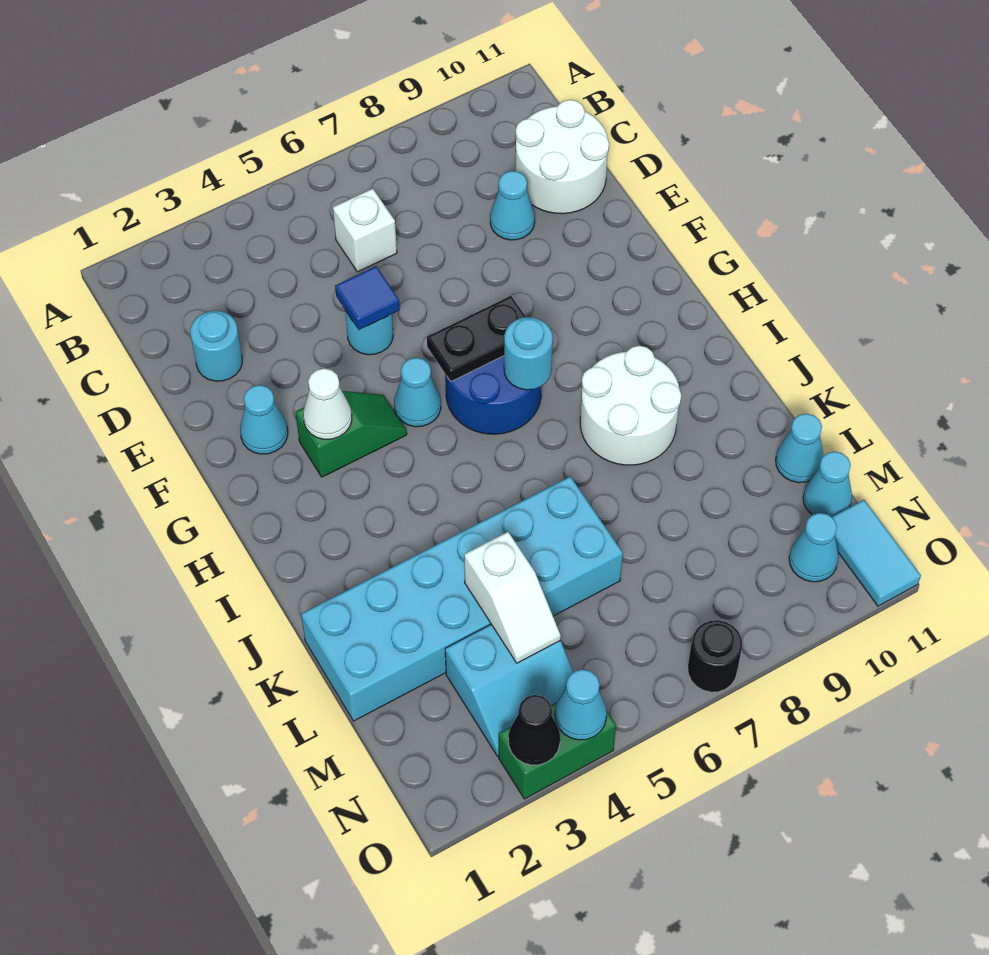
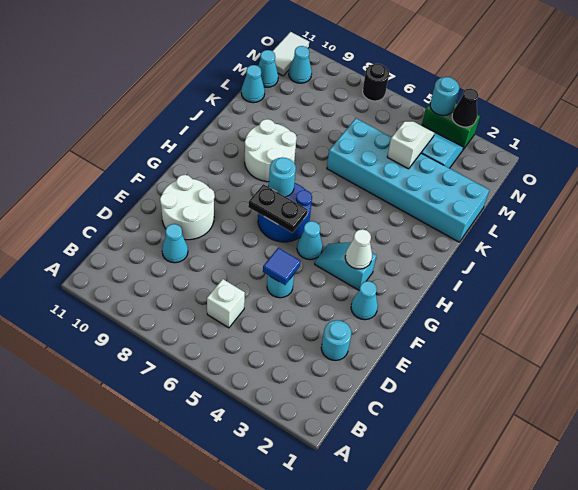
white 2x2 round brick [515,100,609,214] -> white 2x2 round brick moved to [160,175,215,240]
green 1x2 slope [295,391,407,477] -> cyan 1x2 slope [315,242,376,290]
cyan 1x2 tile [832,500,921,606] -> white 1x2 tile [273,32,309,76]
cyan 1x1 cone [555,669,607,740] -> cyan 1x1 round brick [430,77,459,116]

